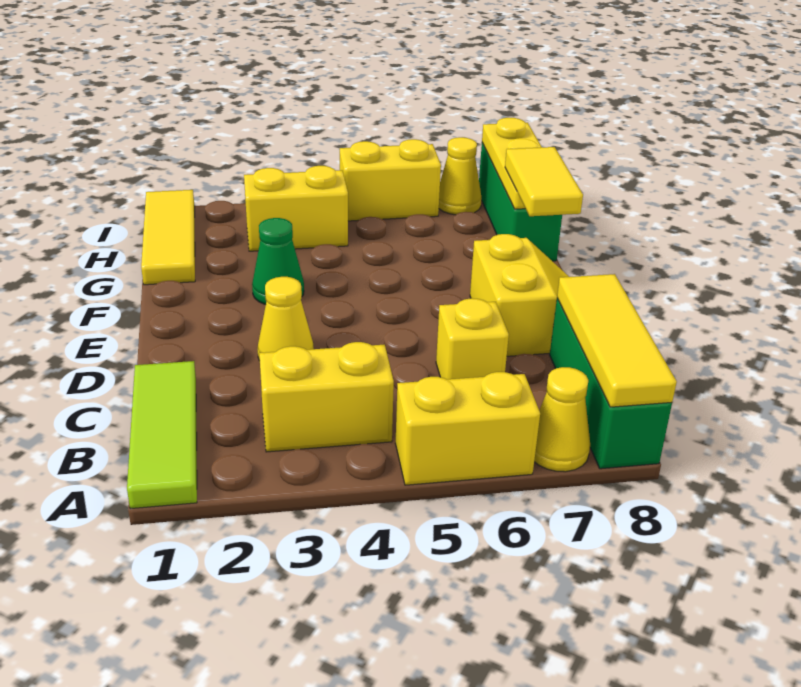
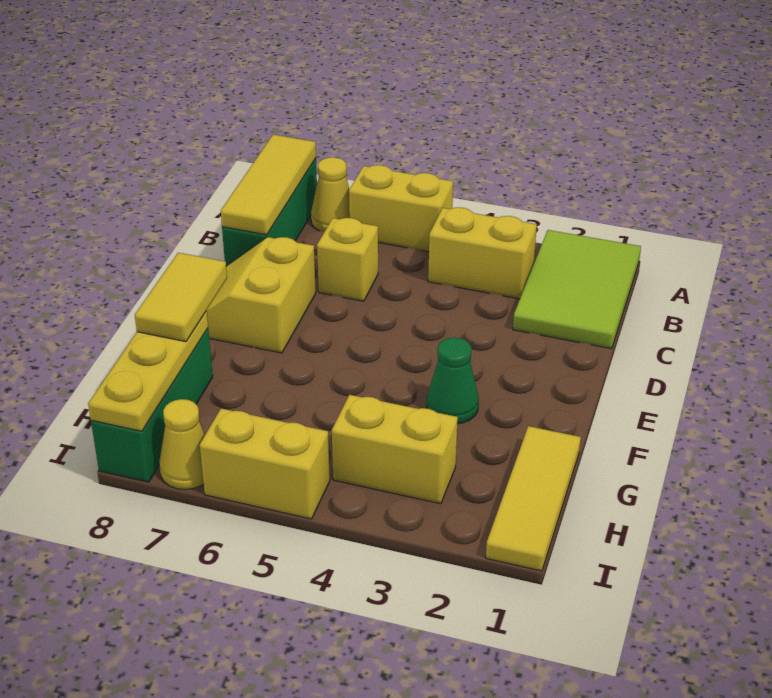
lime 1x3 tile [127,361,197,509] -> lime 2x3 tile [513,230,641,349]
yellow 1x1 cone [257,277,314,361] -> none

